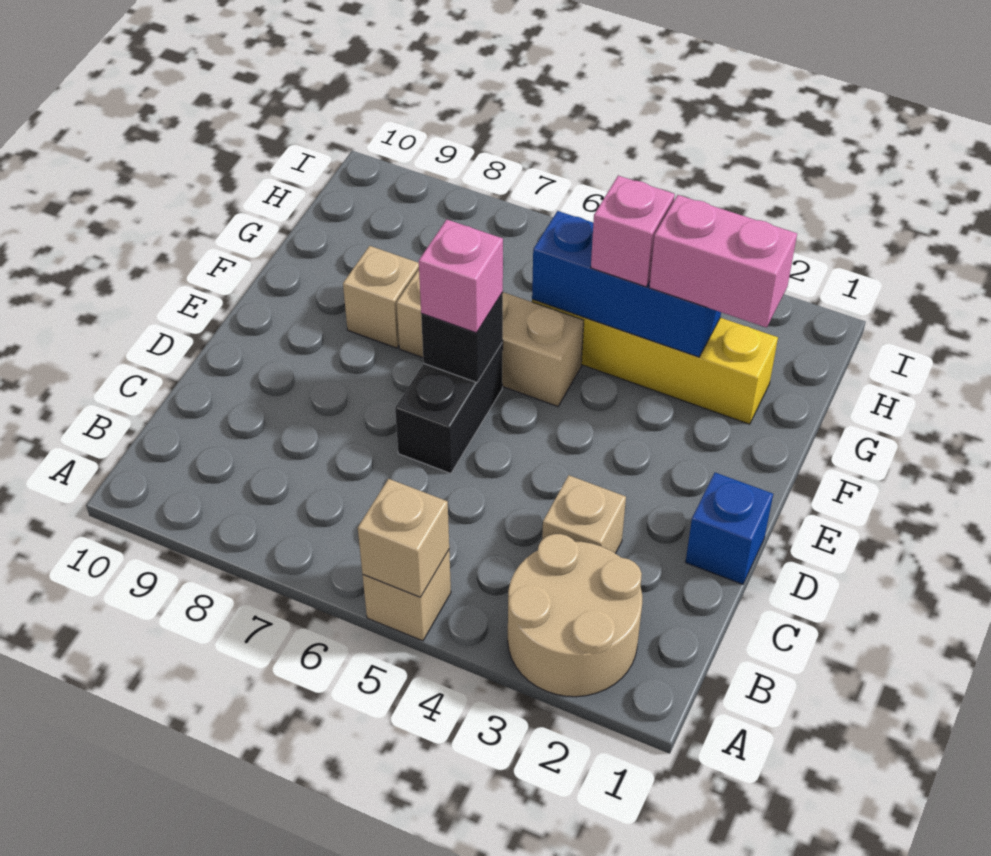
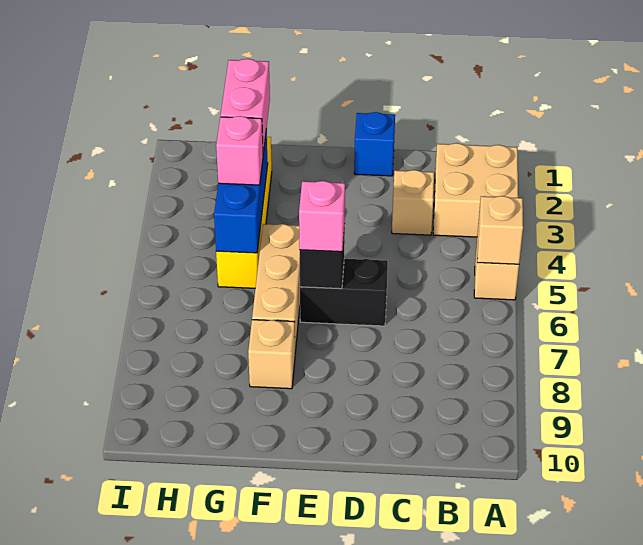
tan 2x2 round brick [508,534,642,697] -> tan 2x2 brick [433,143,518,237]

